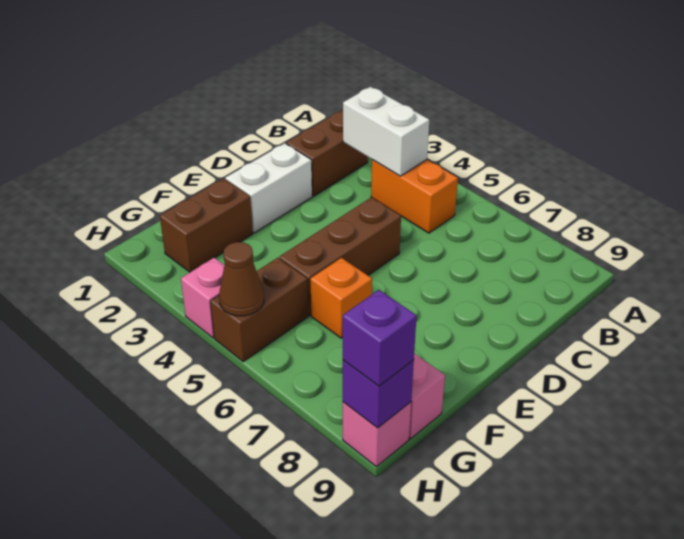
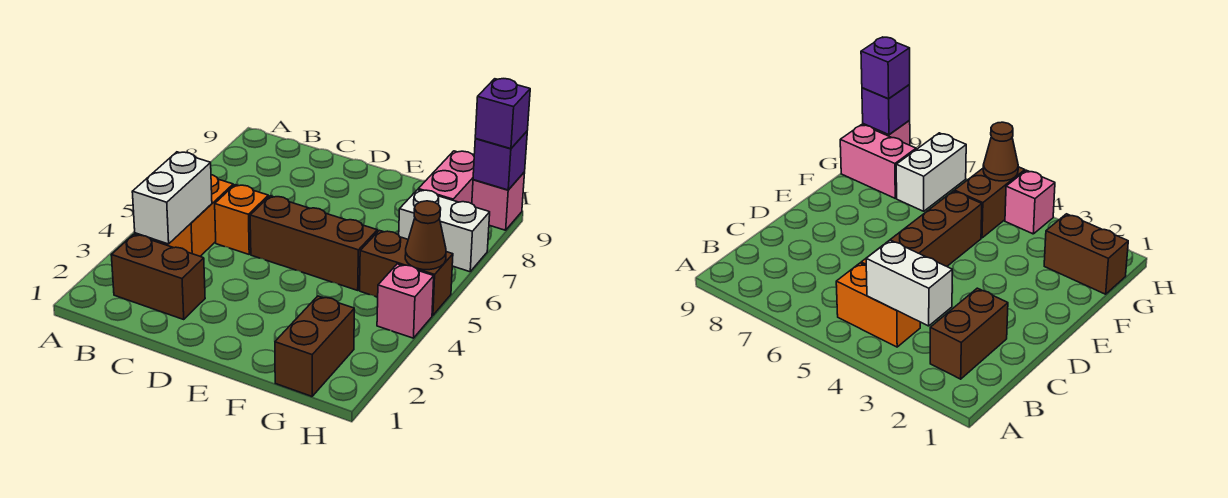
white 1x2 brick [225,143,312,233] -> white 1x2 brick moved to [399,190,490,272]
brown 1x2 brick [160,178,253,272] -> brown 1x2 brick turned to [275,296,354,396]
orange 1x1 brick [310,258,372,338] -> orange 1x1 brick moved to [215,185,268,254]

